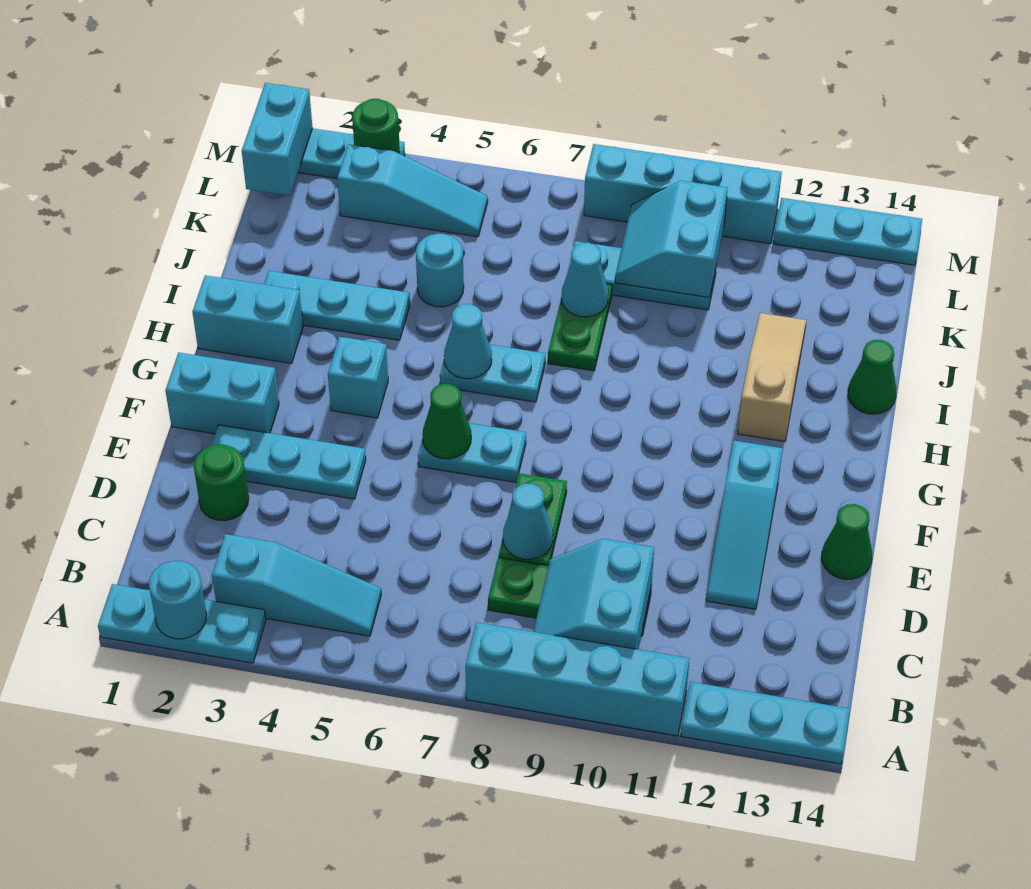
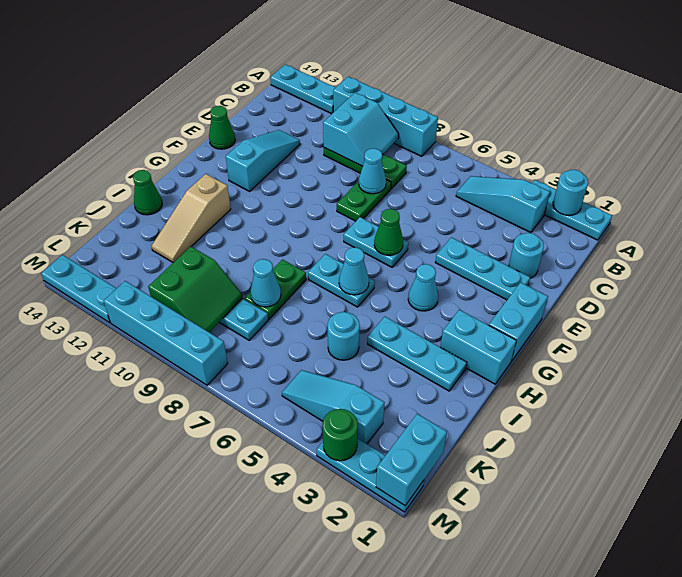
green 1x1 round brick [194,445,249,521] -> cyan 1x1 round brick [509,233,544,278]
cyan 1x2 brick [165,353,279,434] -> cyan 1x2 brick turned to [489,282,548,361]
cyan 1x1 brick [328,337,388,418] -> cyan 1x1 cone [408,264,438,311]
cyan 2x2 slope [615,181,728,297] -> green 2x2 slope [148,247,242,332]

